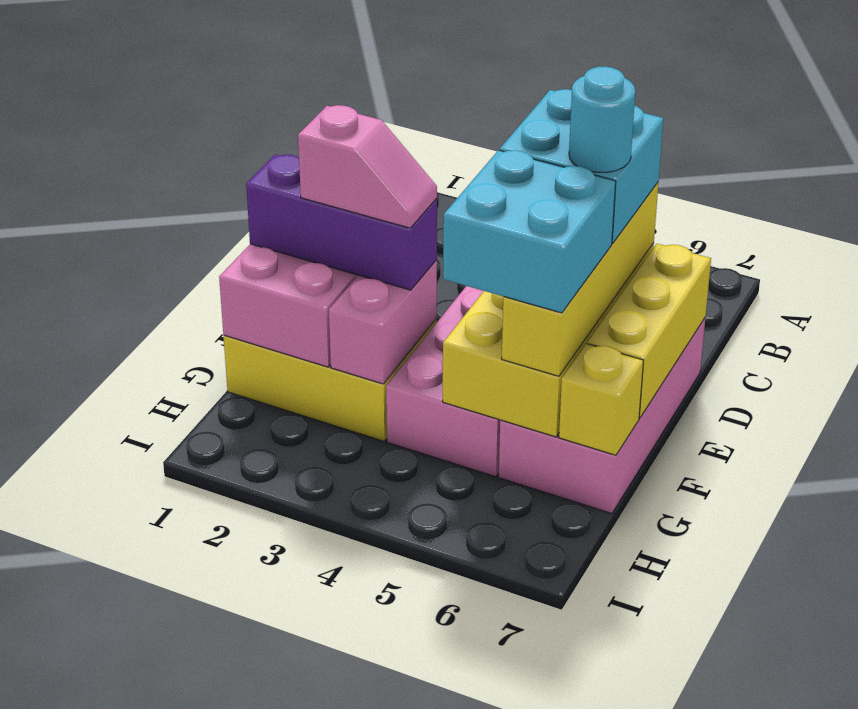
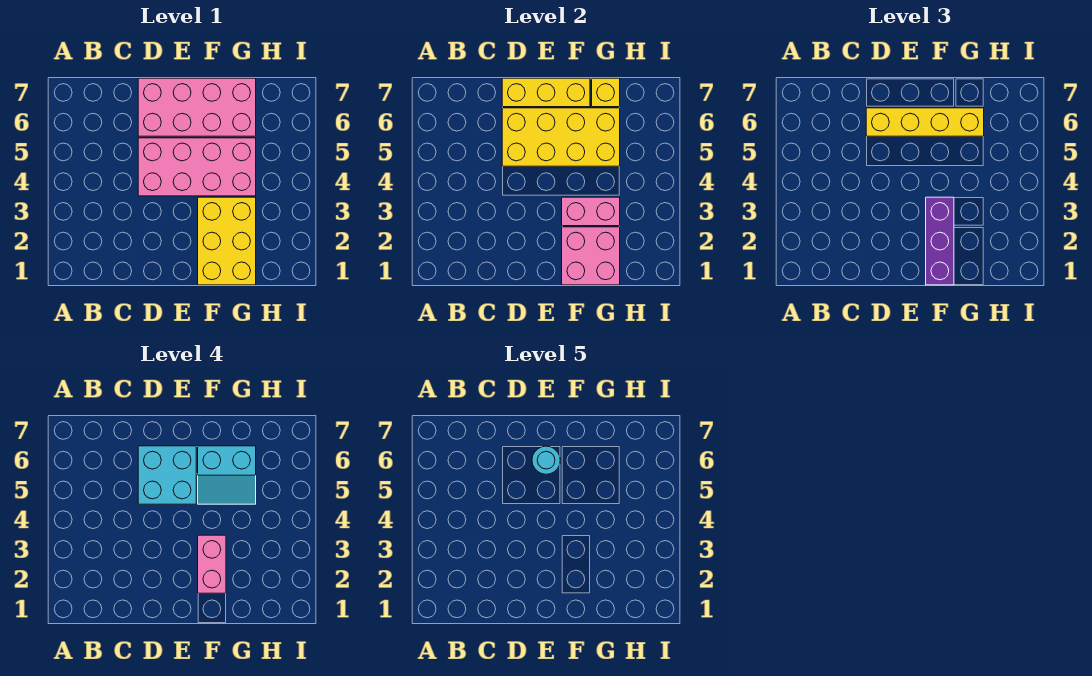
pink 1x2 slope [298,105,437,228] -> pink 1x2 brick [198,535,226,593]
cyan 2x2 brick [443,150,616,313] -> cyan 2x2 slope [198,446,256,504]

